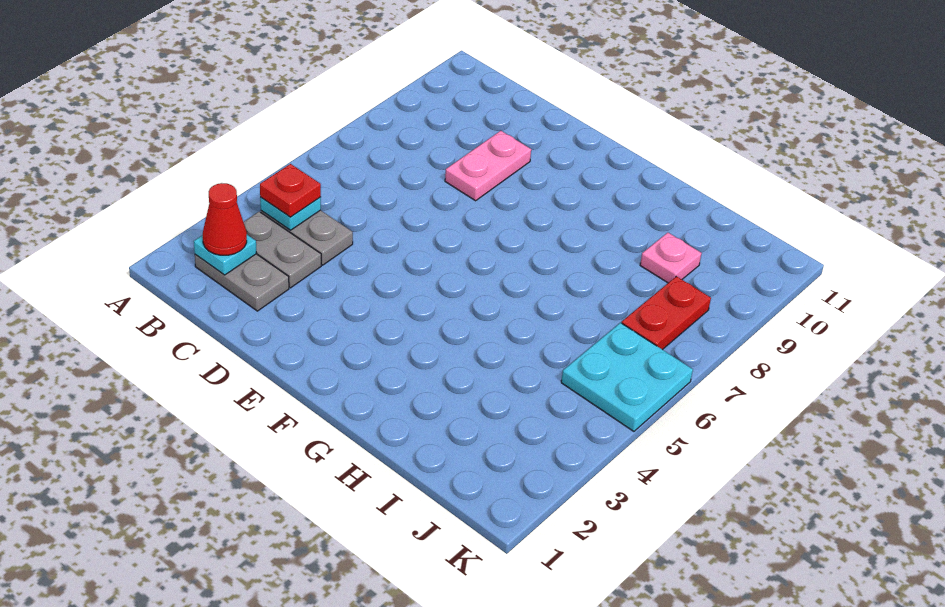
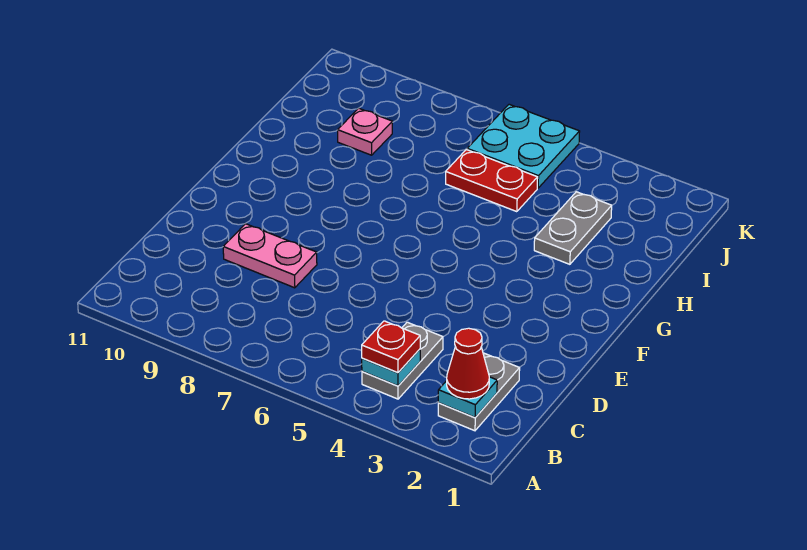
grey 1x2 plate [244,212,321,288] -> grey 1x2 plate moved to [534,192,612,264]
red 1x2 plate [622,276,711,350] -> red 1x2 plate moved to [446,150,538,212]

